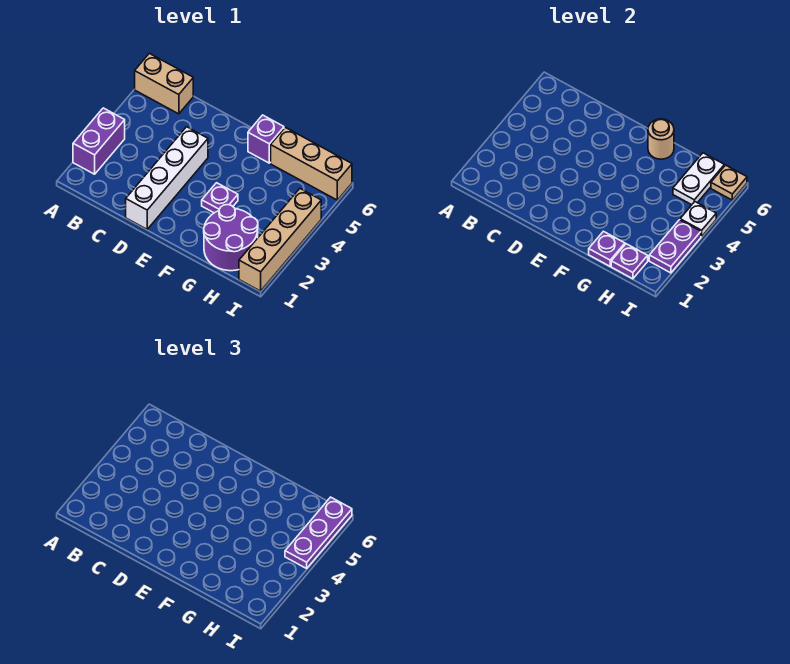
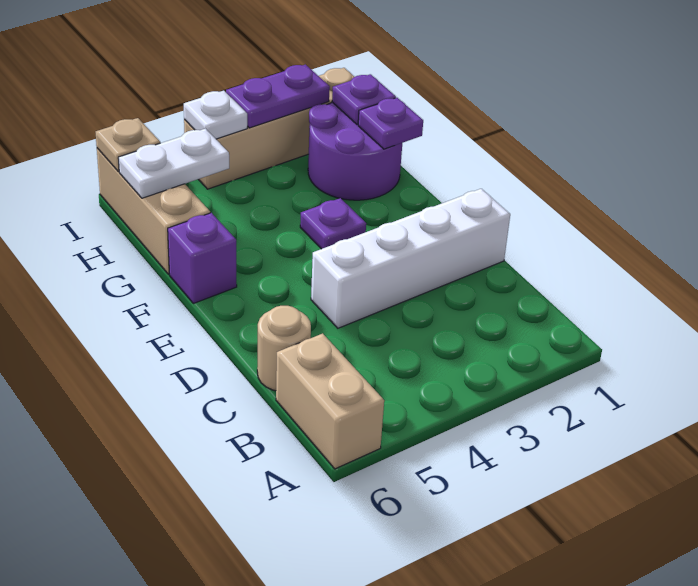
purple 1x2 brick [73,108,125,174] -> none
tan 1x1 round brick [648,119,674,159] -> tan 1x1 round brick moved to [257,306,311,391]
purple 1x3 plate [285,497,352,568] -> none

